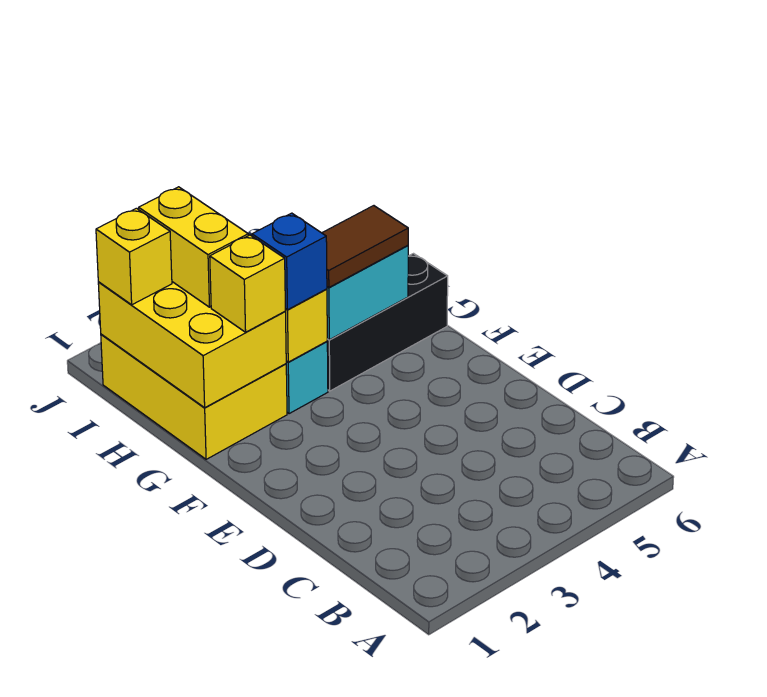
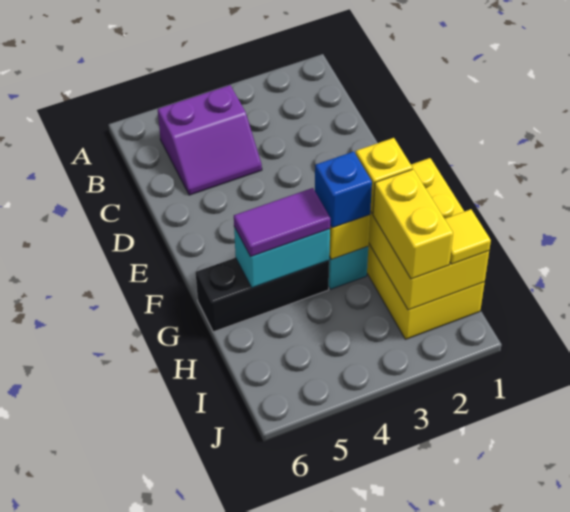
none -> purple 2x2 slope [158,85,262,195]
brown 1x2 tile [322,206,408,287] -> purple 1x2 tile [234,188,330,257]
yellow 1x1 brick [96,208,172,305] -> yellow 1x1 tile [445,209,491,264]

